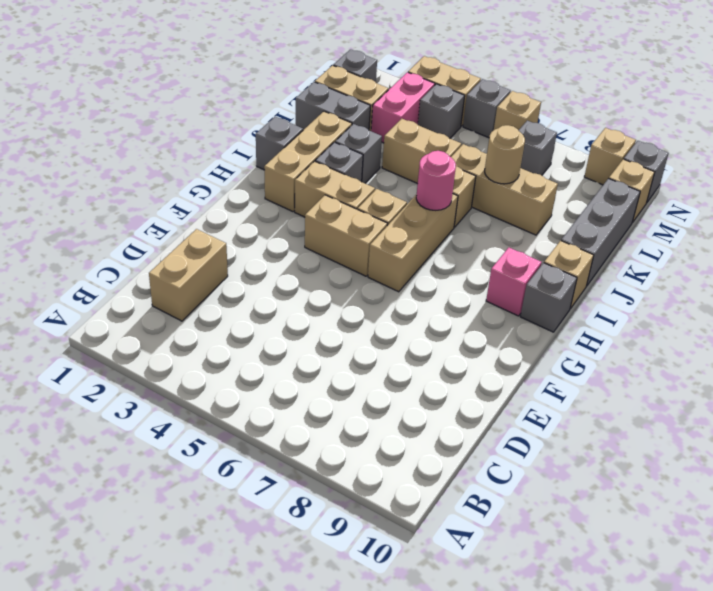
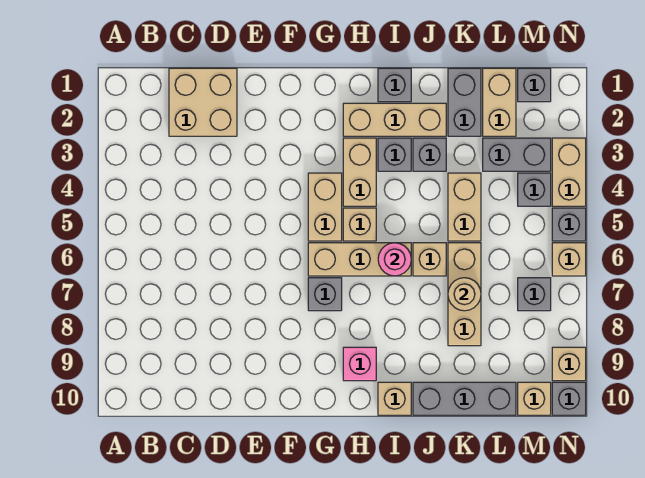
tan 1x2 brick [149,229,228,321] -> tan 2x2 brick [169,68,237,136]
grey 1x1 brick [520,263,577,332] -> grey 1x1 brick moved to [308,278,342,311]
pink 1x2 brick [371,72,435,143] -> grey 1x2 brick [483,138,551,171]

